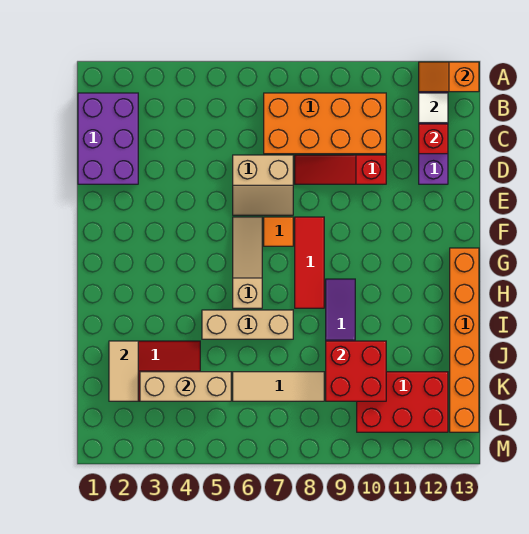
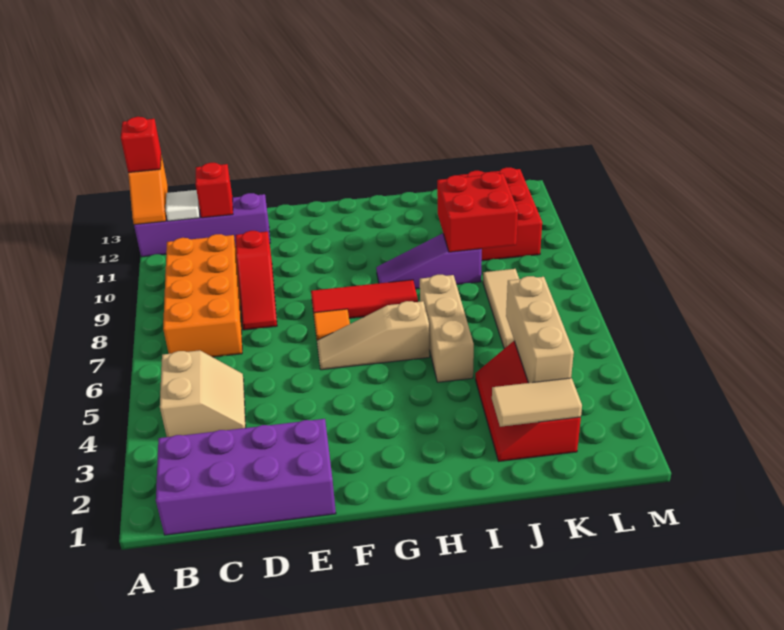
none -> red 1x1 brick [121,117,161,173]
purple 2x3 brick [78,93,138,184] -> purple 2x4 brick [156,419,336,535]
tan 2x2 slope [233,155,293,215] -> tan 2x2 slope moved to [160,350,246,437]
orange 1x6 brick [450,248,479,432] -> none

